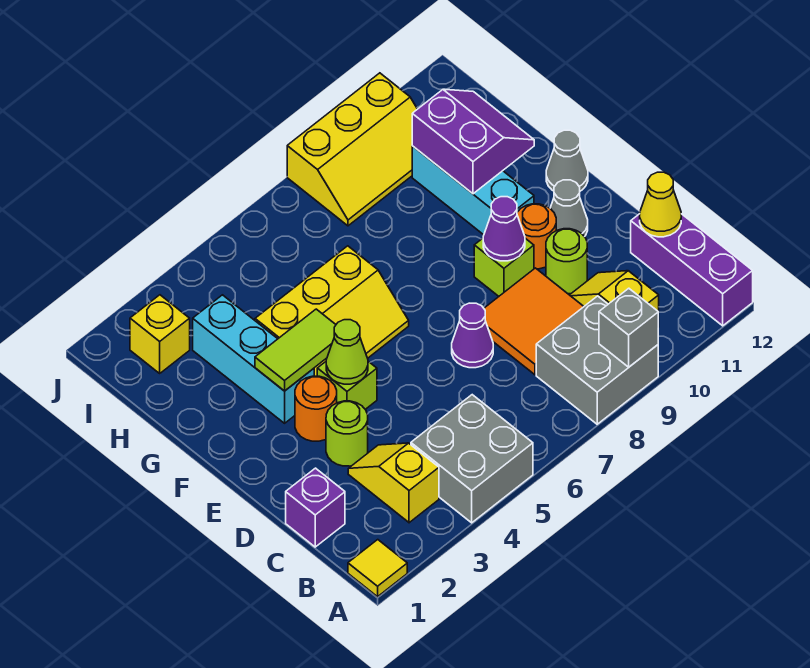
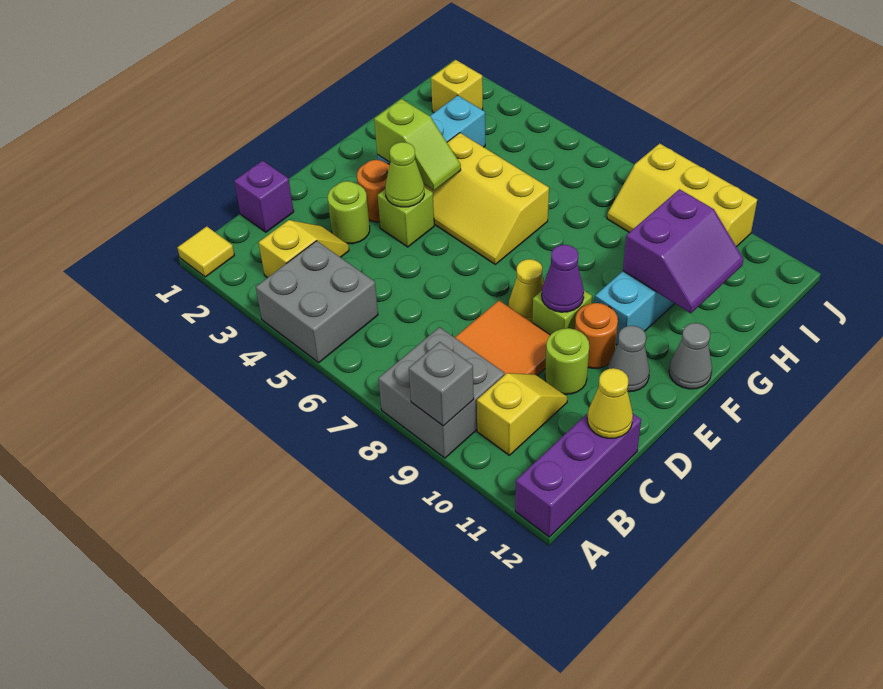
purple 1x1 cone [452,303,493,368] -> none
none -> yellow 1x1 cone [509,259,544,322]
lime 1x2 tile [255,309,336,391] -> lime 1x2 slope [374,99,461,191]

